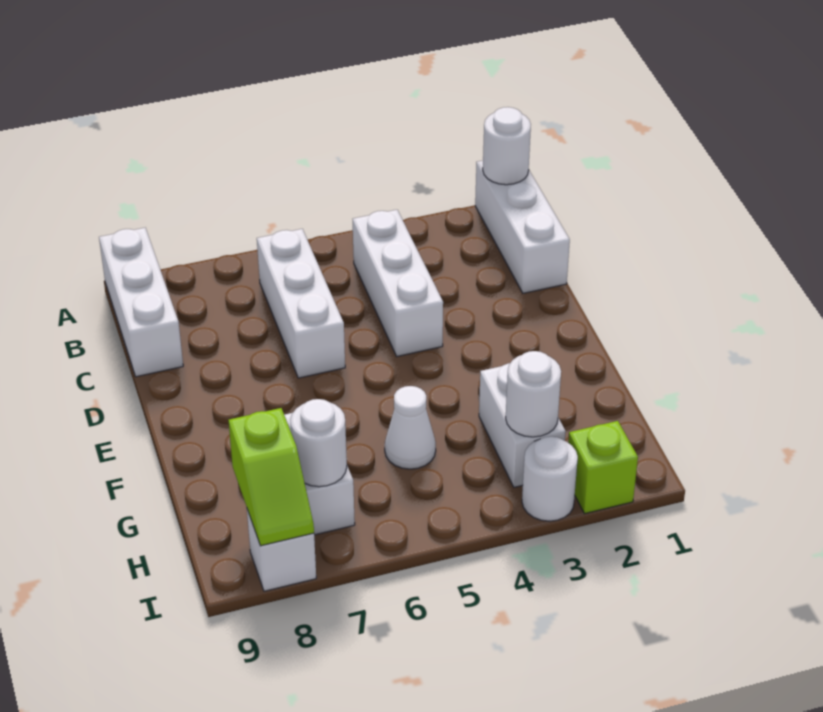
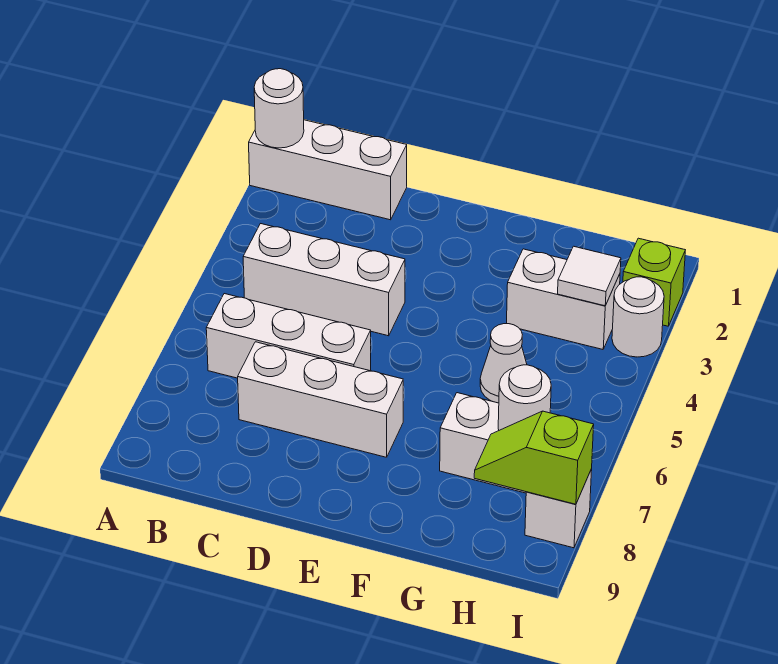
white 1x3 brick [99,228,183,377] -> white 1x3 brick moved to [238,342,403,457]
white 1x1 round brick [506,351,561,437] -> white 1x1 tile [558,246,621,306]
lime 1x2 slope [229,408,314,546] -> lime 1x2 slope turned to [474,411,594,504]

